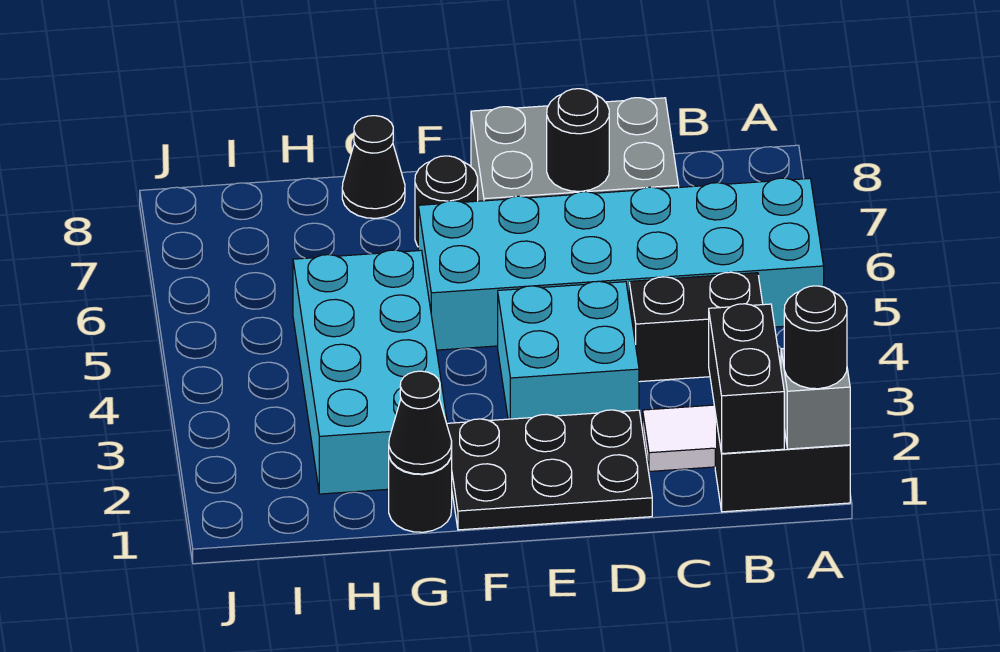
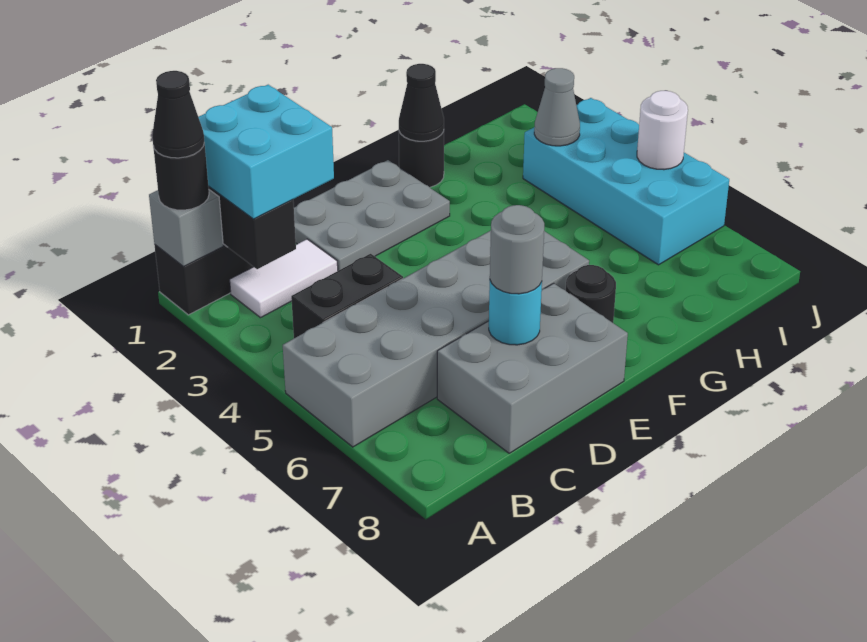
cyan 2x6 brick [418,178,824,350] -> grey 2x6 brick [283,230,589,447]
black 2x3 plate [447,410,652,530] -> grey 2x3 plate [294,160,450,271]
cyan 2x2 brick [498,281,639,419] -> cyan 2x2 brick moved to [199,85,334,219]
black 1x1 round brick [547,89,609,191] -> cyan 1x1 round brick [489,281,542,345]
none -> grey 1x1 round brick [490,205,544,294]
cyan 2x4 brick [293,250,448,494] -> cyan 2x4 brick moved to [523,98,729,265]
black 1x1 cone [342,116,405,218] -> black 1x1 cone moved to [152,71,204,158]
none -> grey 1x1 cone [534,68,580,146]
none -> white 1x1 round brick [637,91,688,170]

